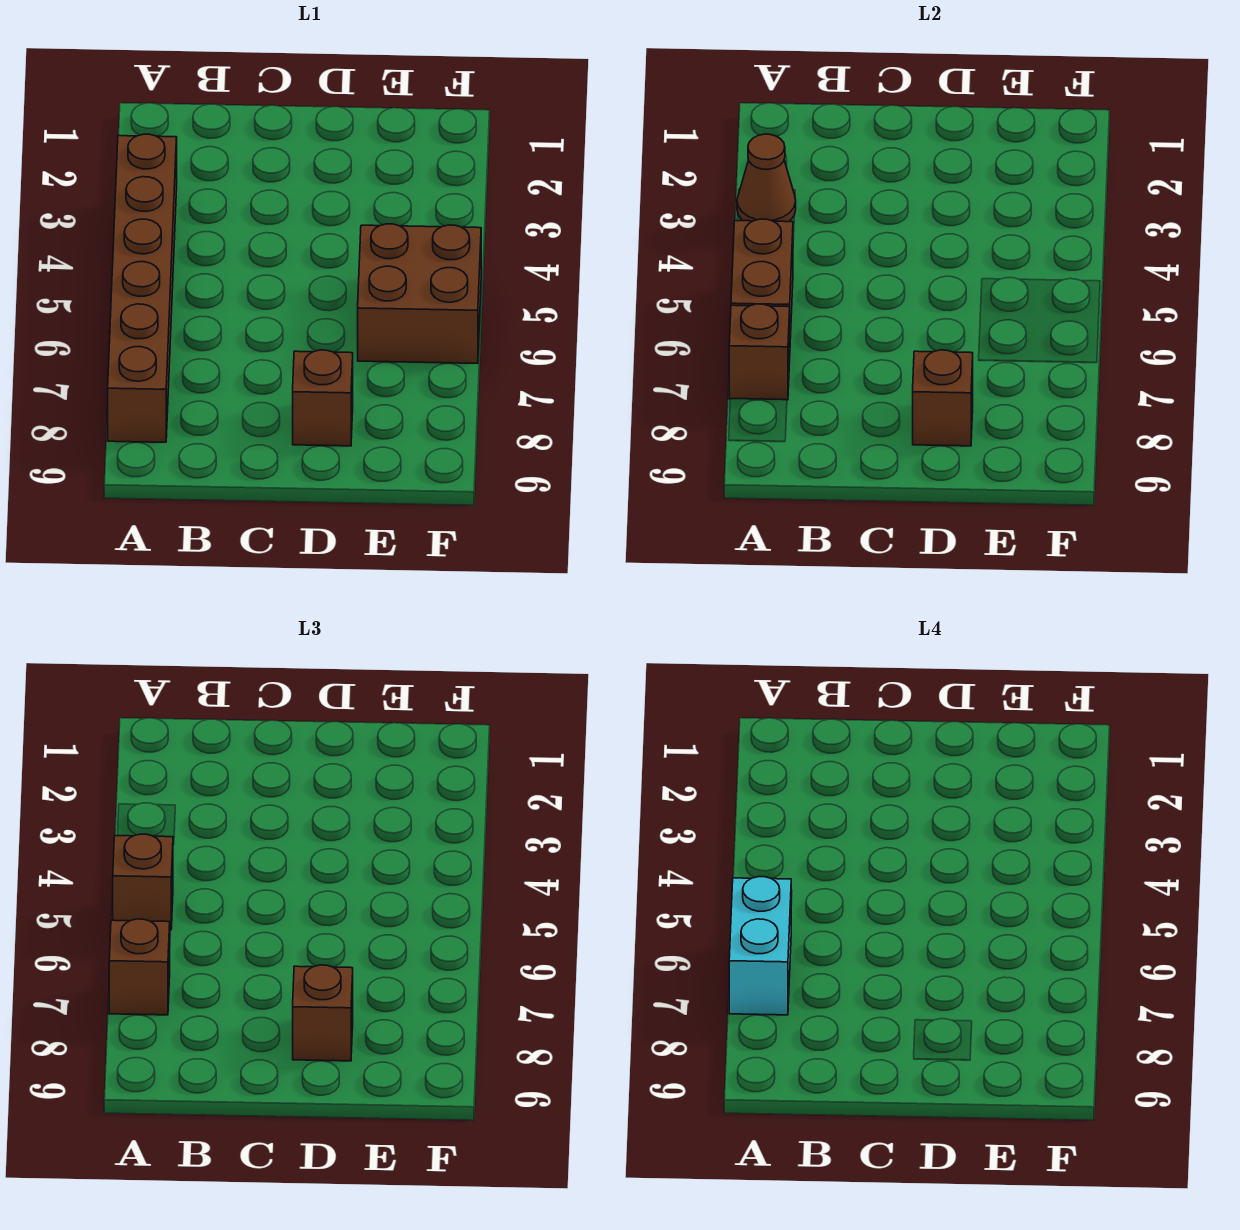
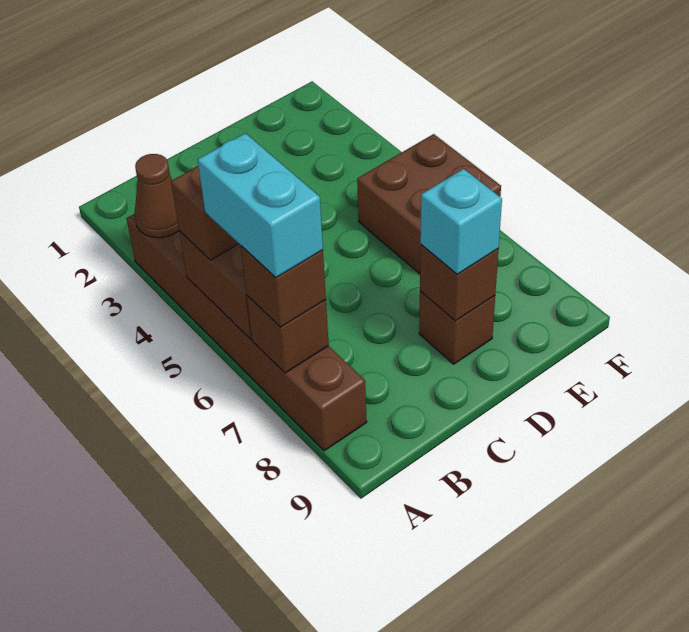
brown 1x1 brick [293,965,353,1061] -> cyan 1x1 brick [420,169,502,274]

